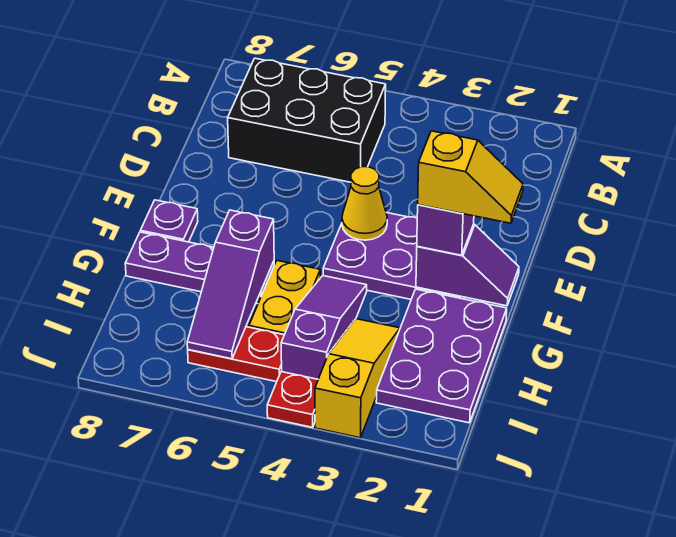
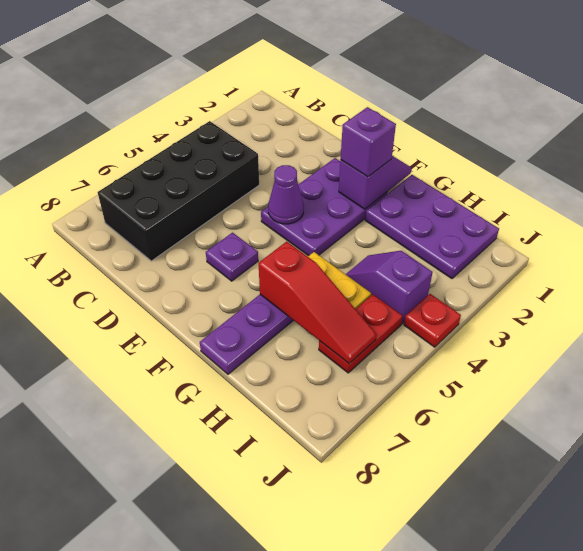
black 2x3 brick [228,58,386,182] -> black 2x4 brick [98,121,259,261]
yellow 1x1 cone [342,167,387,240] -> purple 1x1 cone [268,165,304,224]
yellow 1x2 slope [418,131,523,223] -> none
purple 1x1 plate [140,200,198,242] -> purple 1x1 plate moved to [206,233,258,281]
purple 1x3 slope [281,276,367,379] -> purple 1x2 slope [346,251,433,324]
purple 1x3 slope [187,210,274,359] -> red 1x3 slope [259,241,377,363]
yellow 1x3 slope [315,319,400,438] -> none

